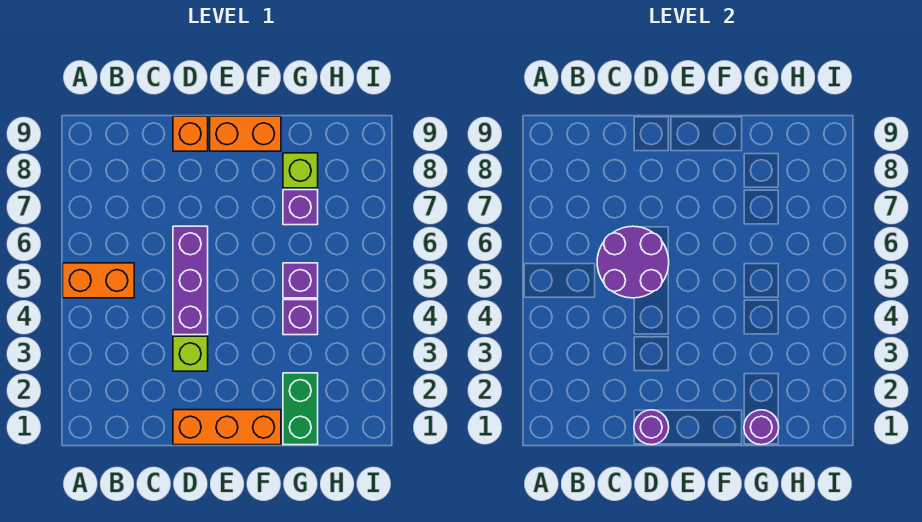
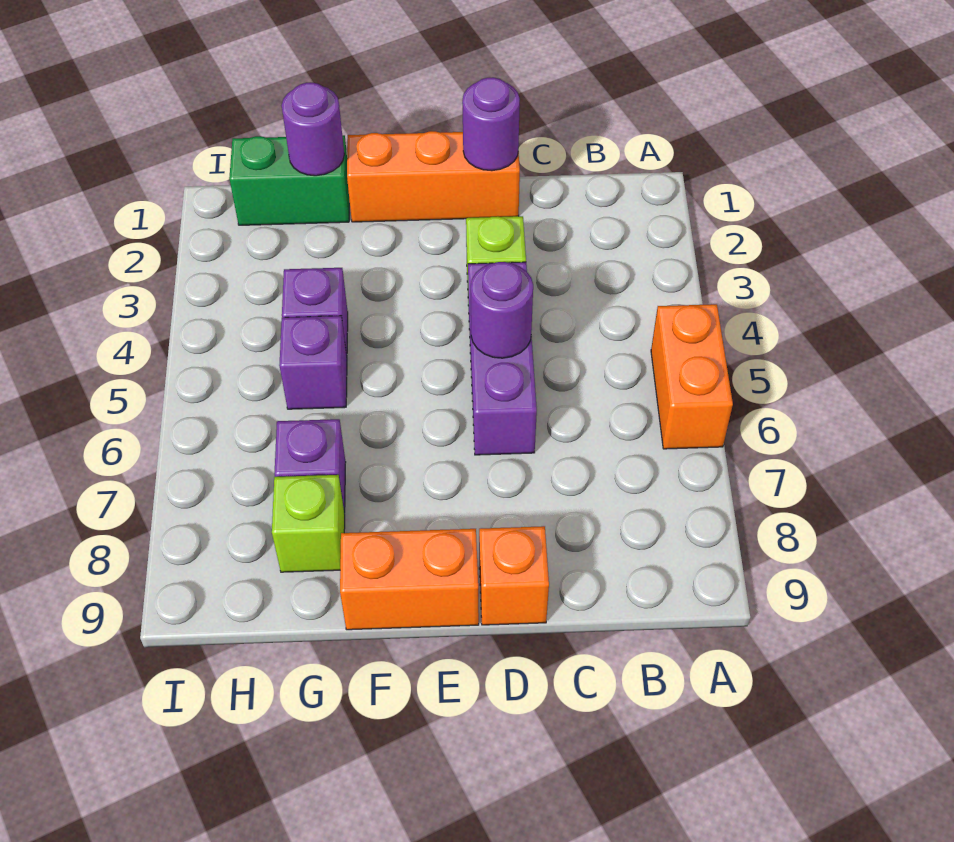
orange 1x2 brick [63,263,134,298] -> orange 1x2 brick turned to [651,304,733,449]
purple 2x2 round brick [597,226,669,298] -> purple 1x1 round brick [471,262,533,358]
green 1x2 brick [283,373,318,445] -> green 1x2 brick turned to [229,135,349,225]

